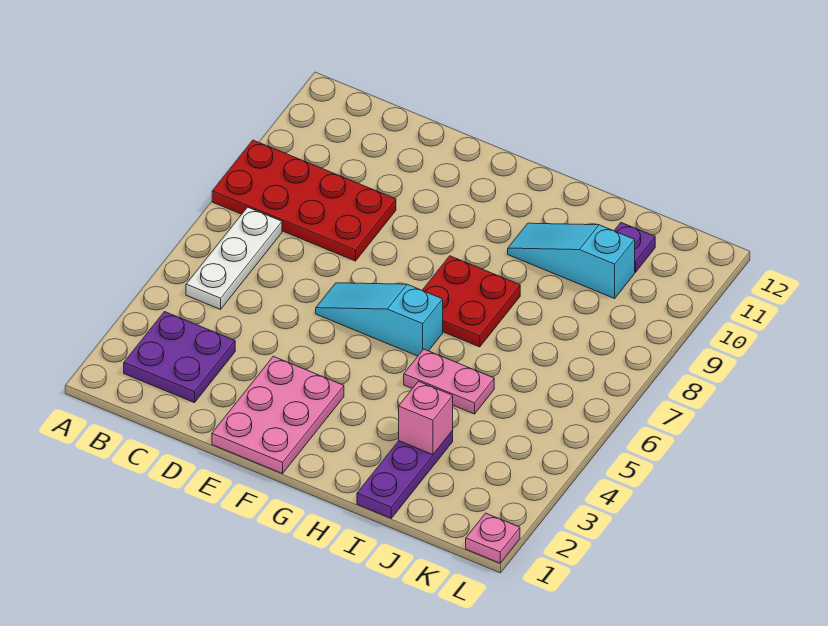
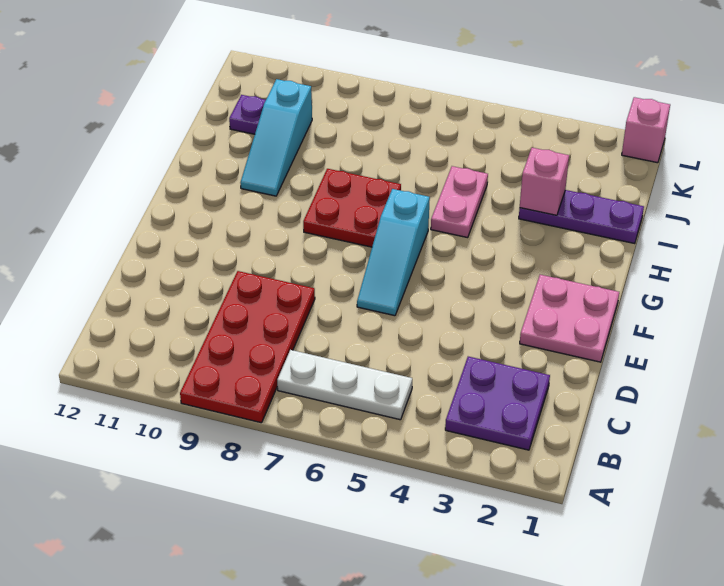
pink 2x3 plate [212,356,344,474] -> pink 2x2 plate [520,275,619,362]
pink 1x1 plate [466,513,520,563] -> pink 1x1 brick [622,97,670,163]

